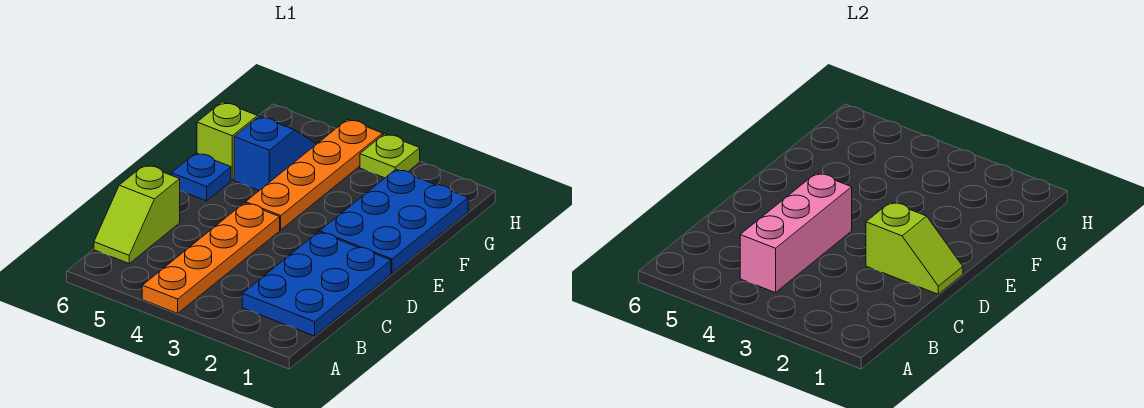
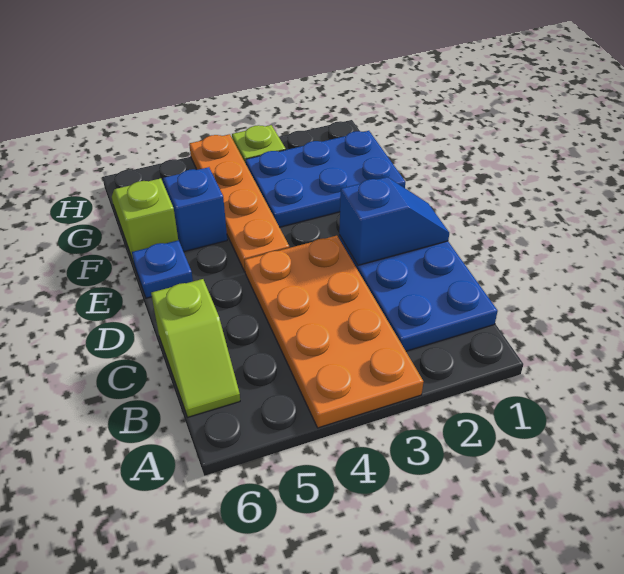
orange 1x4 plate [142,203,280,313] -> orange 2x4 plate [244,236,424,428]
pink 1x3 brick [740,173,852,293] -> none
lime 1x2 slope [866,202,963,294] -> blue 1x2 slope [339,177,449,265]
blue 2x3 plate [320,169,468,273] -> blue 2x3 plate turned to [246,131,405,227]

